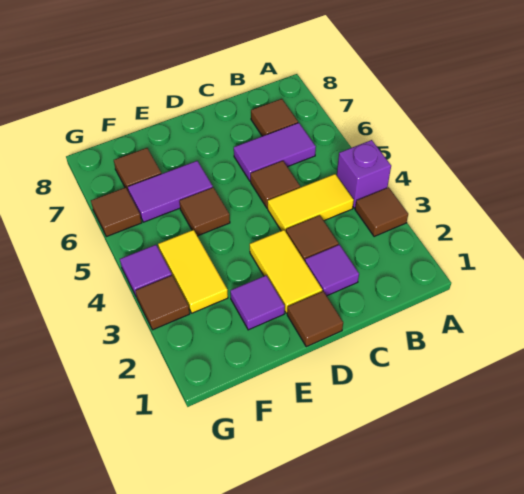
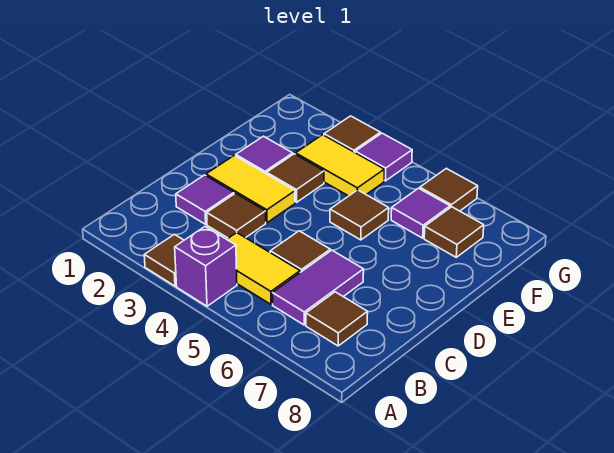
yellow 1x2 tile [268,174,354,231] -> yellow 1x2 tile turned to [227,233,300,304]
brown 1x1 tile [287,291,343,347] -> brown 1x1 tile moved to [267,154,324,202]
purple 1x2 tile [128,161,213,222] -> purple 1x1 tile [391,188,450,238]

